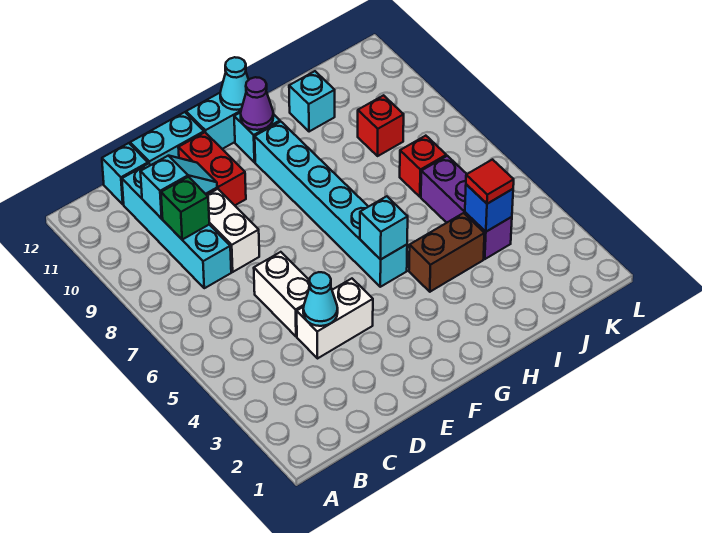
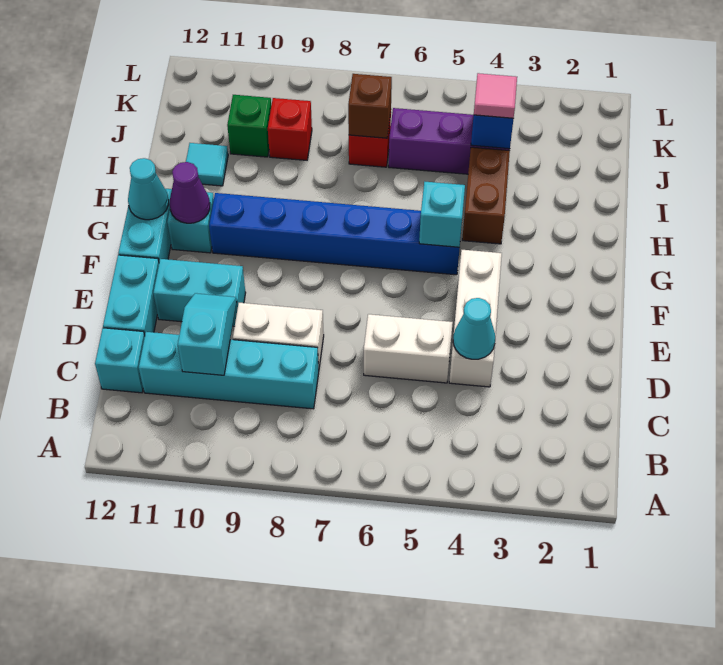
green 1x1 brick [161,177,209,239] -> green 1x1 brick moved to [227,95,271,157]
white 1x2 brick [297,279,373,358] -> white 1x3 brick [449,250,502,387]
red 1x2 brick [178,132,246,205] -> cyan 1x2 brick [153,259,246,326]
cyan 1x6 brick [255,122,407,287] -> blue 1x6 brick [209,193,459,275]
cyan 1x1 brick [289,71,335,132] -> cyan 1x1 tile [186,143,228,186]
red 1x1 tile [466,160,514,204] -> pink 1x1 tile [474,73,517,118]
none -> brown 1x1 brick [348,74,392,138]

